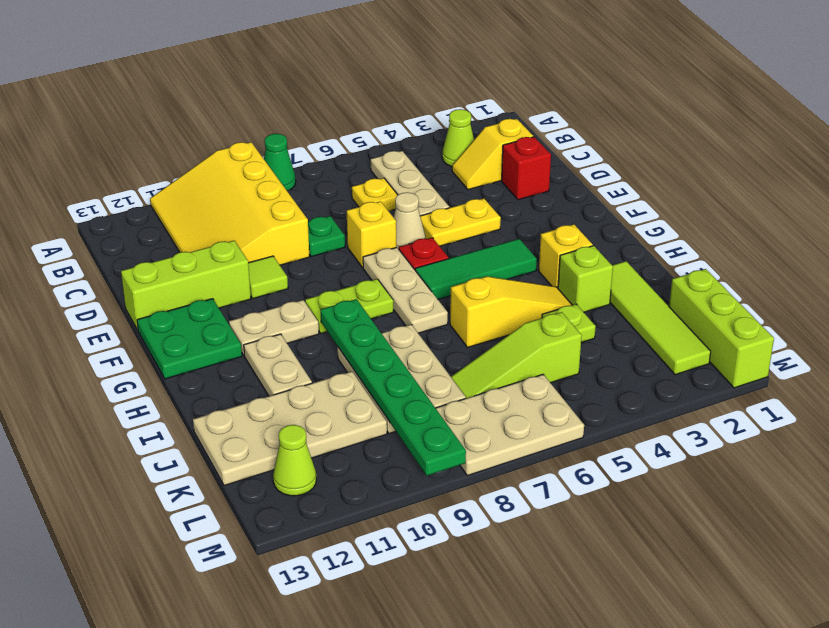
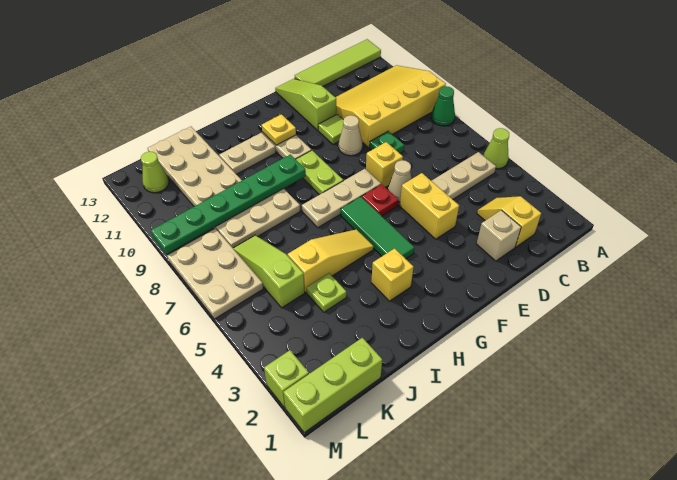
lime 1x1 cone [442,109,474,167] -> lime 1x1 cone moved to [484,128,509,169]
yellow 1x1 plate [352,178,398,211] -> yellow 1x1 plate moved to [262,114,296,145]
red 1x1 brick [502,137,551,200] -> tan 1x1 brick [477,210,521,261]
yellow 1x2 plate [420,199,501,246] -> yellow 1x2 brick [400,173,459,239]
none -> tan 1x1 cone [339,115,363,156]
lime 1x3 brick [121,241,251,330] -> lime 1x3 slope [275,79,336,130]
green 2x2 plate [137,299,242,379] -> none
lime 1x4 tile [610,261,711,375] -> lime 1x4 tile moved to [295,39,381,86]
lime 1x1 brick [558,246,613,312] -> lime 1x1 brick moved to [264,350,309,408]
yellow 1x3 slope [450,277,572,347] -> yellow 1x3 slope turned to [288,229,374,292]

